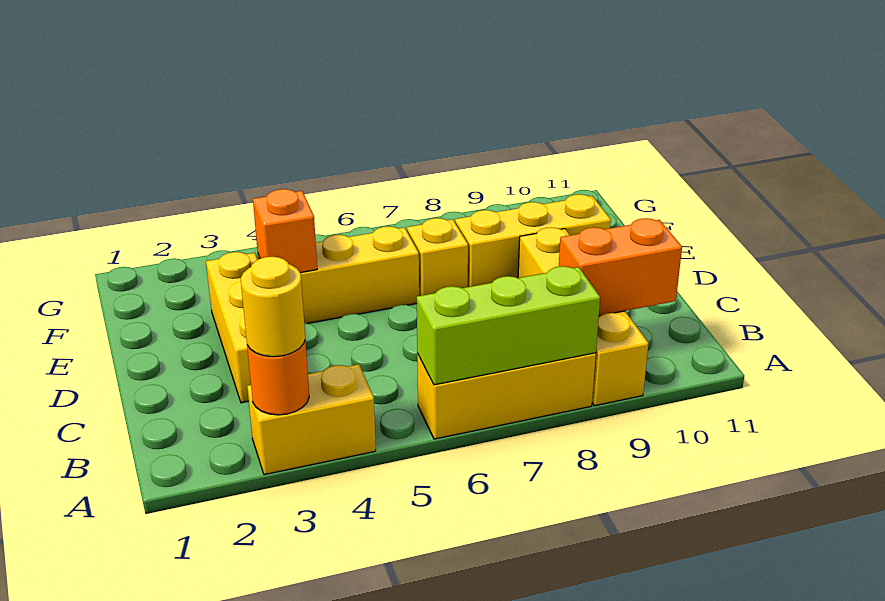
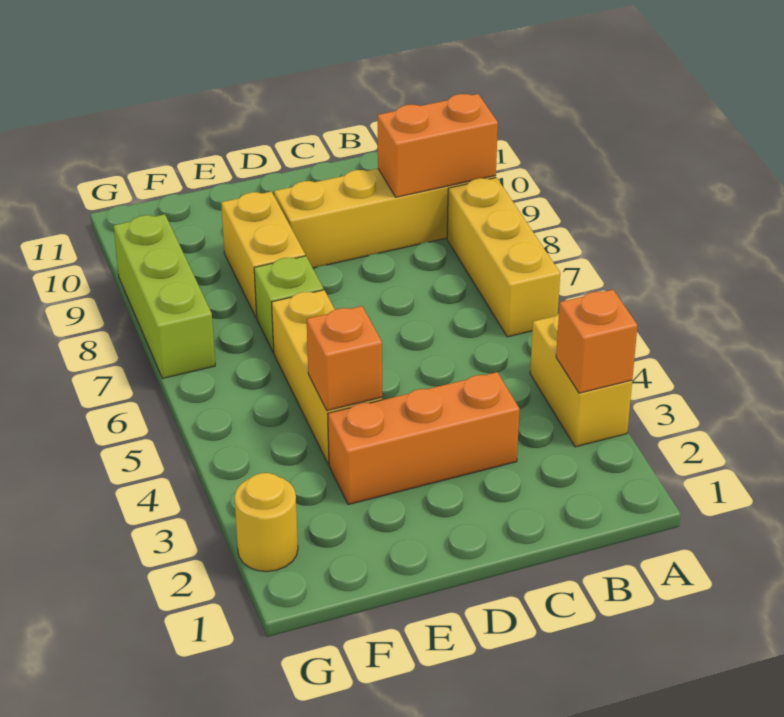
orange 1x1 round brick [247,341,309,415] -> orange 1x1 brick [556,290,638,393]
yellow 1x1 round brick [241,257,305,357] -> yellow 1x1 round brick moved to [234,473,298,572]
lime 1x3 brick [417,266,600,385] -> lime 1x3 brick moved to [114,214,215,378]
orange 1x2 brick [559,218,682,316] -> orange 1x2 brick turned to [378,94,498,197]
yellow 1x3 brick [206,252,258,403] -> orange 1x3 brick [328,372,519,505]
yellow 1x1 brick [407,218,468,296] -> lime 1x1 brick [254,256,324,353]
yellow 1x3 brick [455,194,611,287] -> yellow 1x2 brick [221,191,305,318]

